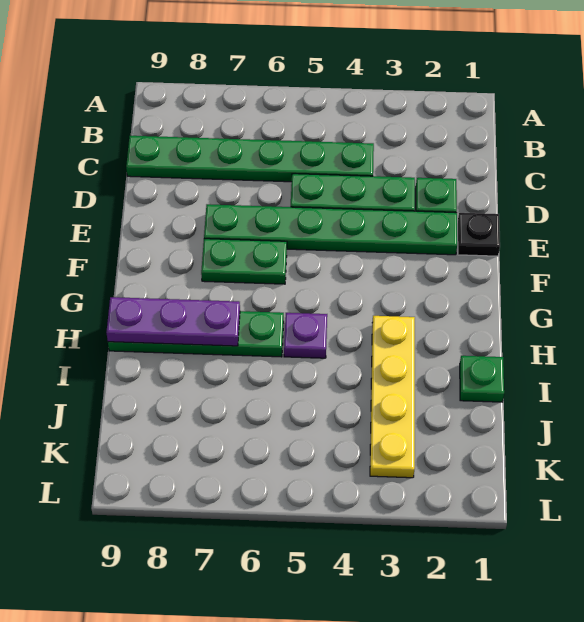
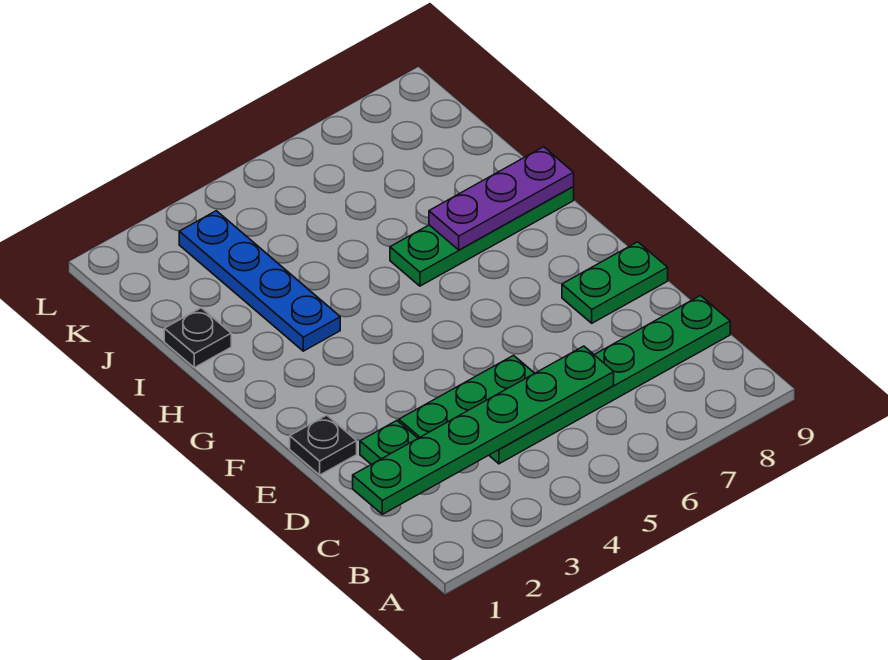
green 1x6 plate [204,204,457,255] -> green 1x6 plate moved to [353,346,614,514]
green 1x2 plate [201,239,287,284] -> green 1x2 plate moved to [562,242,668,323]
yellow 1x4 plate [370,316,415,478] -> blue 1x4 plate [179,211,340,351]
purple 1x1 plate [284,313,327,358] -> none
green 1x1 plate [460,356,504,402] -> black 1x1 plate [164,308,231,368]

